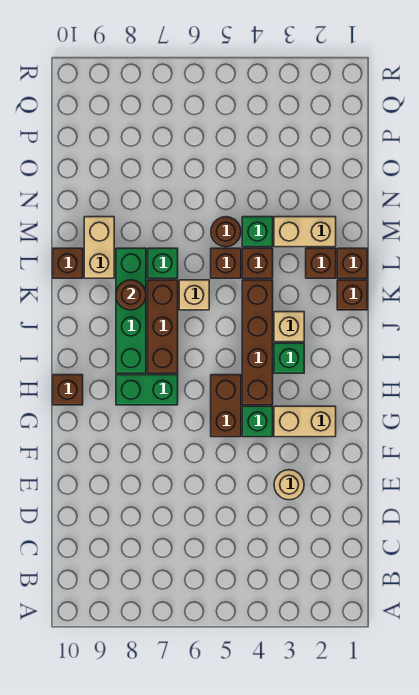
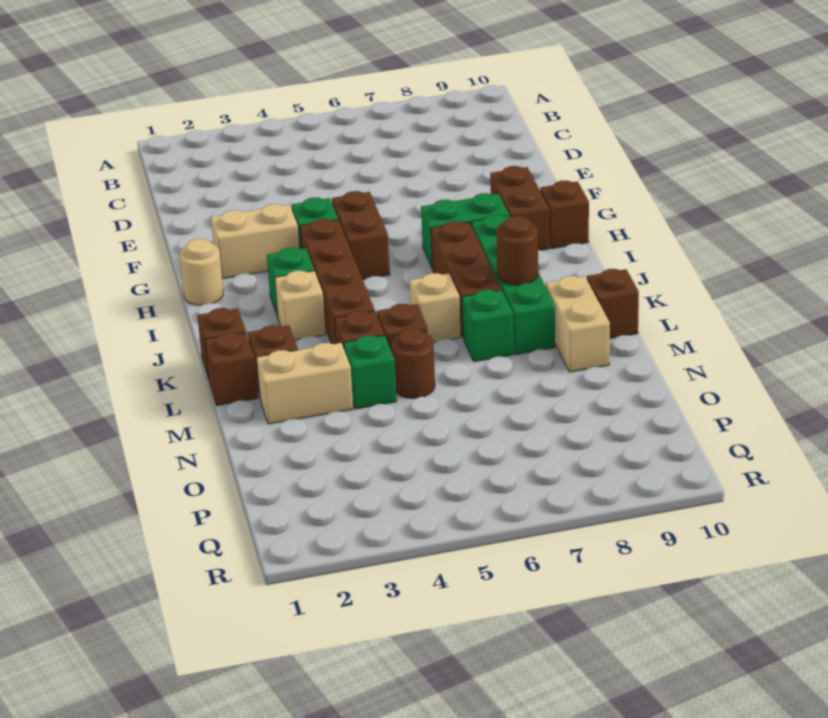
tan 1x1 round brick [274,470,304,500] -> tan 1x1 round brick moved to [180,239,223,305]
none -> brown 1x2 brick [490,166,549,250]

